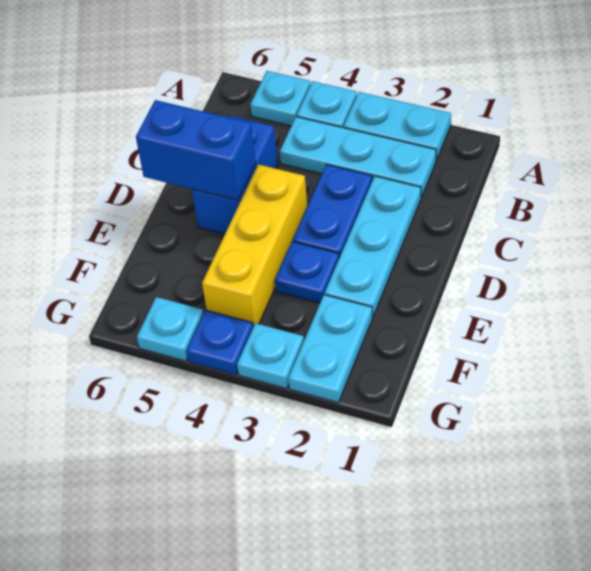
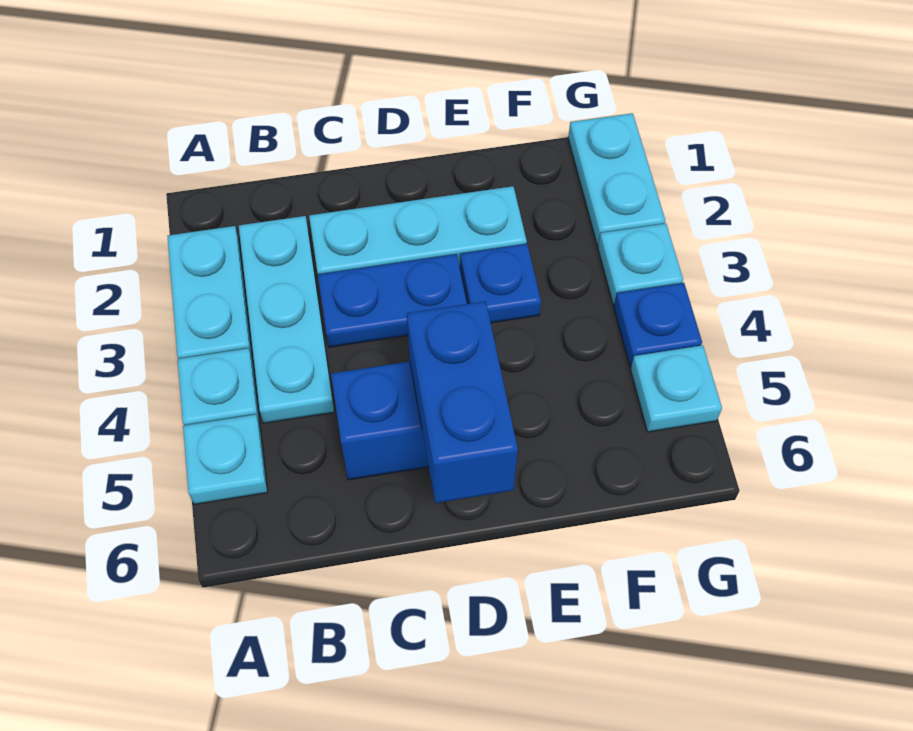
yellow 1x3 brick [202,164,307,327] -> none
cyan 1x2 plate [288,295,373,403] -> cyan 1x2 plate turned to [568,113,665,245]

